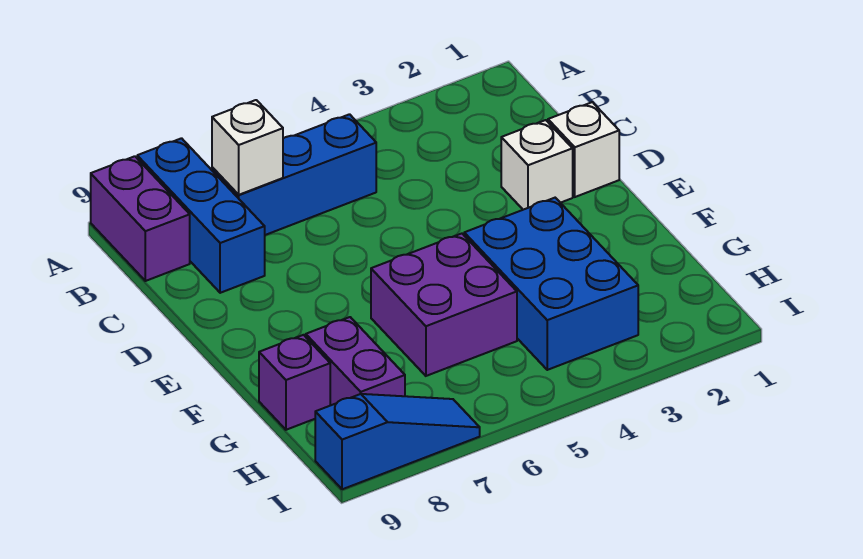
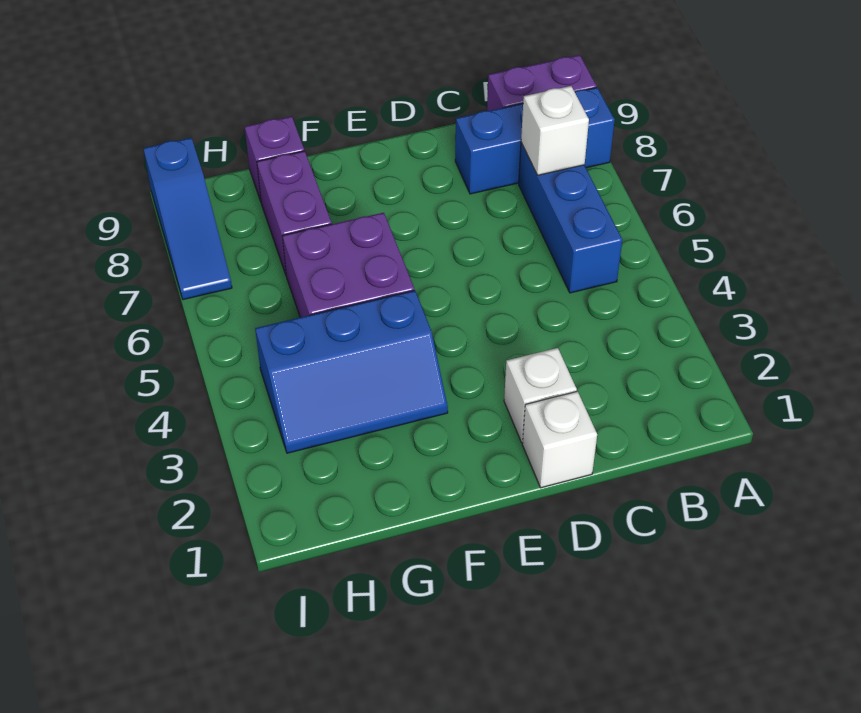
blue 2x3 brick [464,198,638,370] -> blue 2x3 slope [255,291,448,453]
purple 1x2 brick [306,317,405,405] -> purple 1x2 brick turned to [257,151,332,274]

